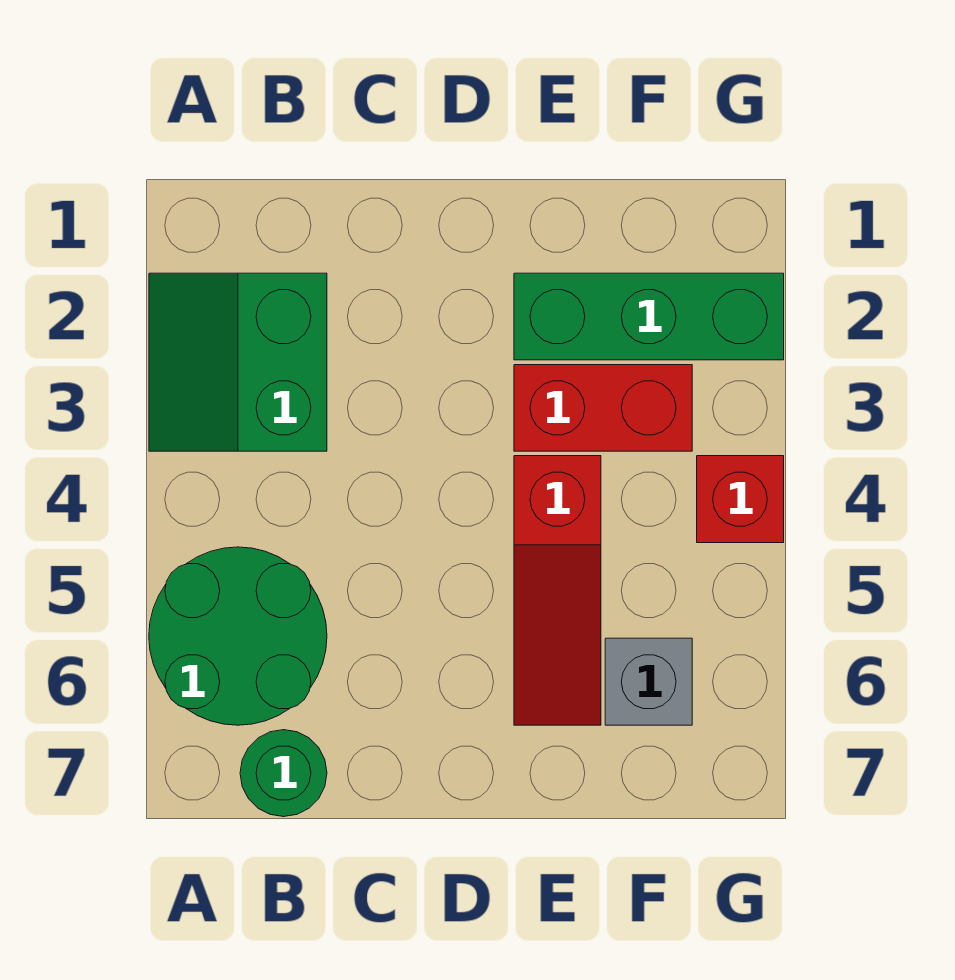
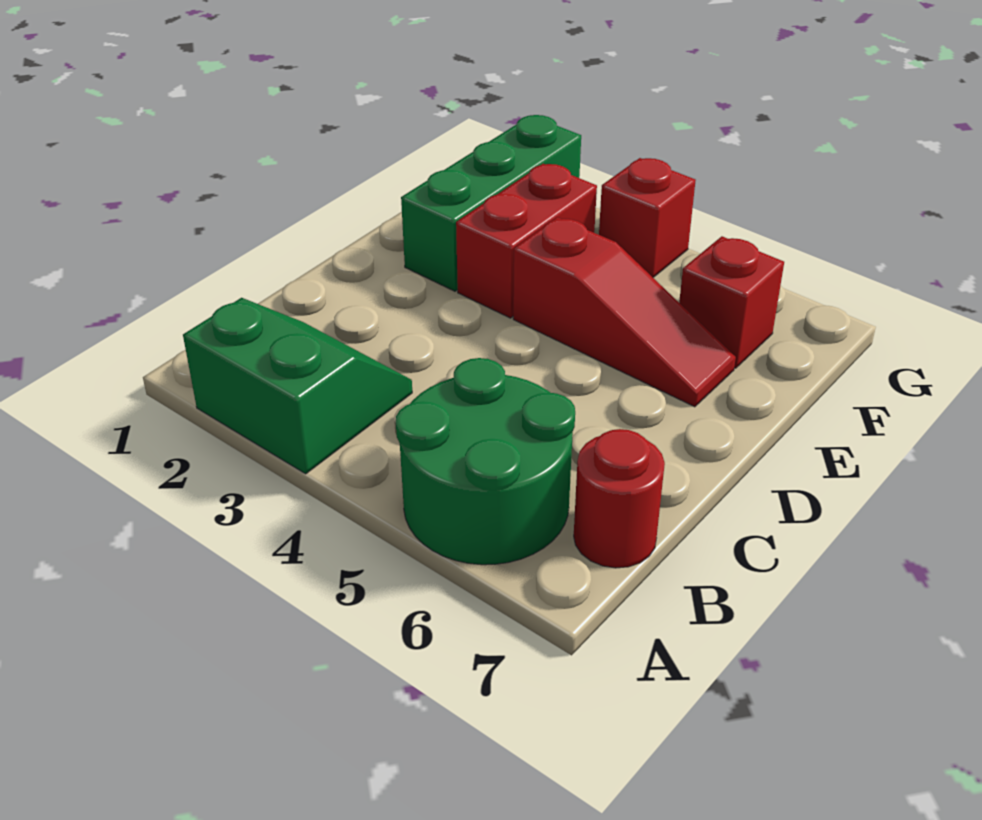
green 2x2 slope [149,273,327,451] -> green 2x2 slope turned to [183,298,412,474]
green 1x1 round brick [240,730,327,817] -> red 1x1 round brick [574,429,665,568]
grey 1x1 brick [605,638,692,725] -> red 1x1 brick [679,236,784,368]

